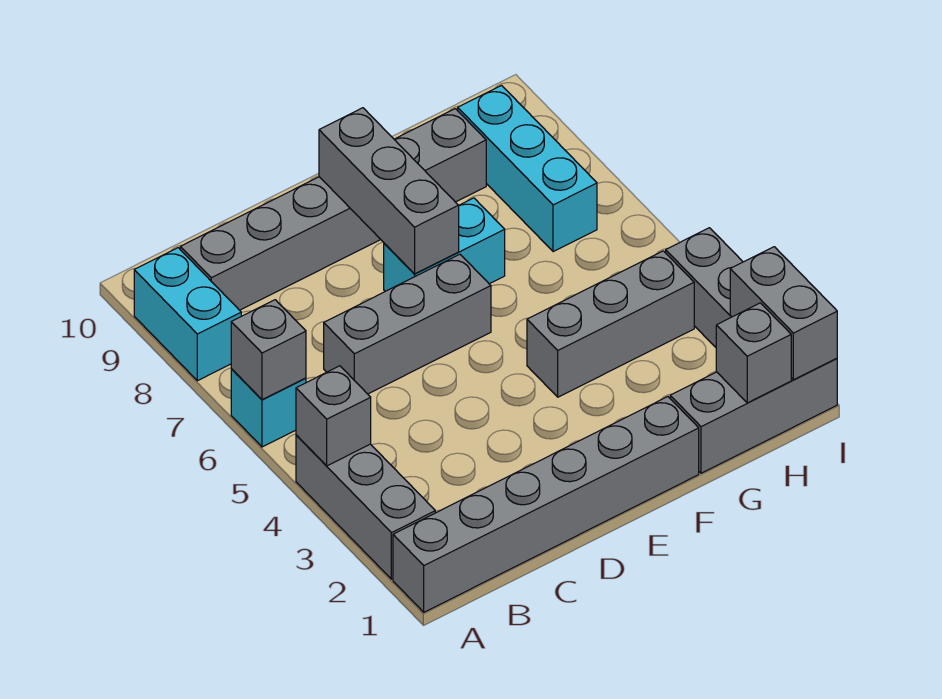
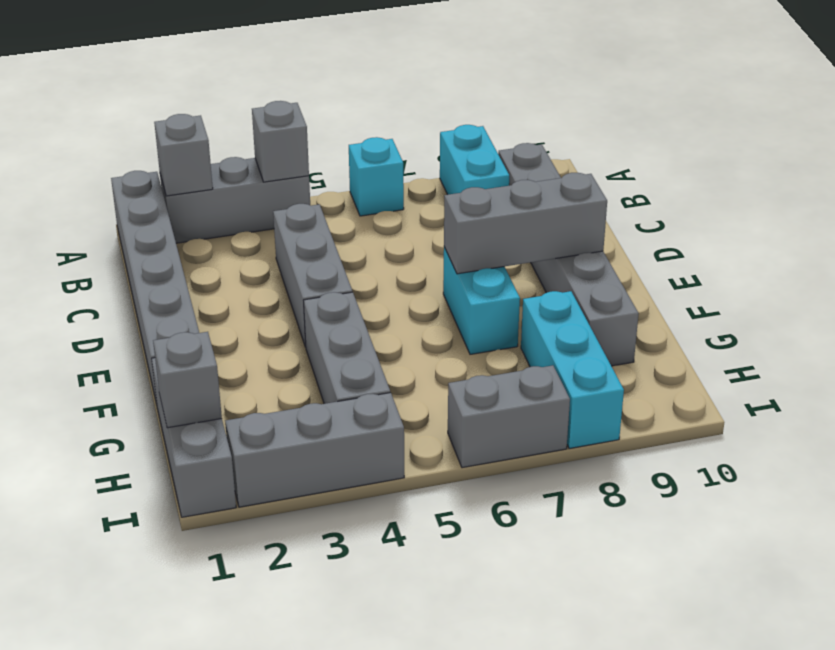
grey 1x1 brick [231,300,306,400] -> grey 1x1 brick moved to [154,114,213,196]
cyan 1x2 brick [134,248,241,381] -> cyan 1x2 brick turned to [440,125,509,195]
grey 1x3 brick [324,254,491,394] -> grey 1x3 brick moved to [273,204,352,347]
cyan 1x3 brick [458,86,597,252] -> cyan 1x3 brick turned to [521,291,624,449]
grey 1x2 brick [730,247,837,380] -> grey 1x2 brick moved to [448,365,570,468]

